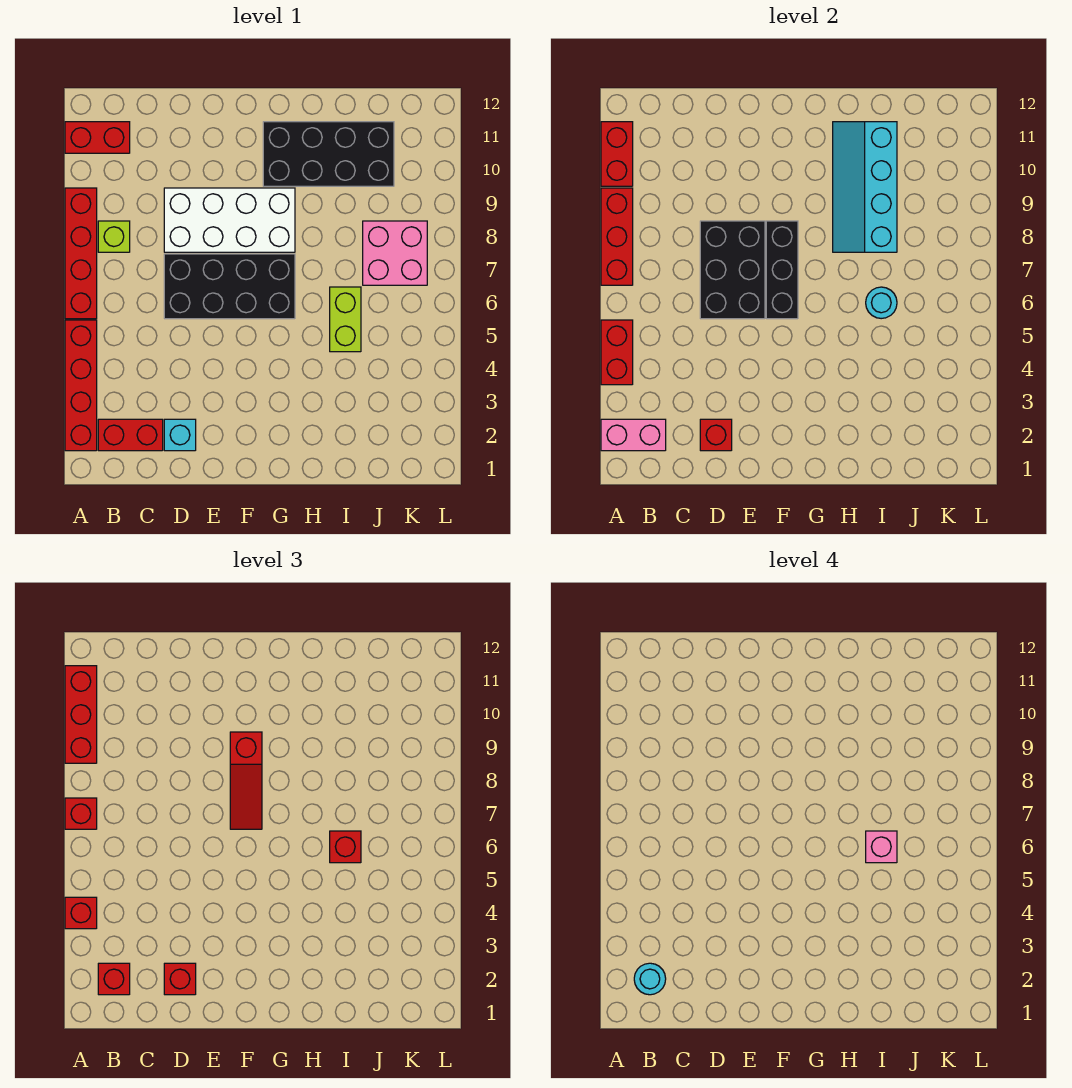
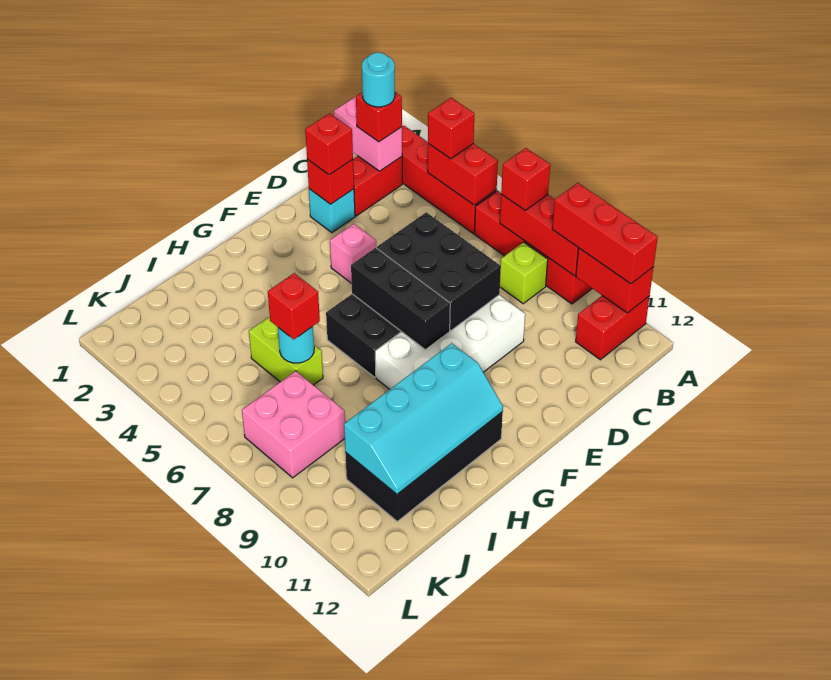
pink 1x2 brick [601,419,666,451] -> pink 1x2 brick turned to [334,97,402,171]
red 1x3 slope [230,732,262,829] -> none
cyan 2x4 slope [833,122,897,252] -> cyan 2x4 slope turned to [344,343,503,494]
pink 1x1 brick [866,831,897,863] -> pink 1x1 brick moved to [330,224,376,284]

